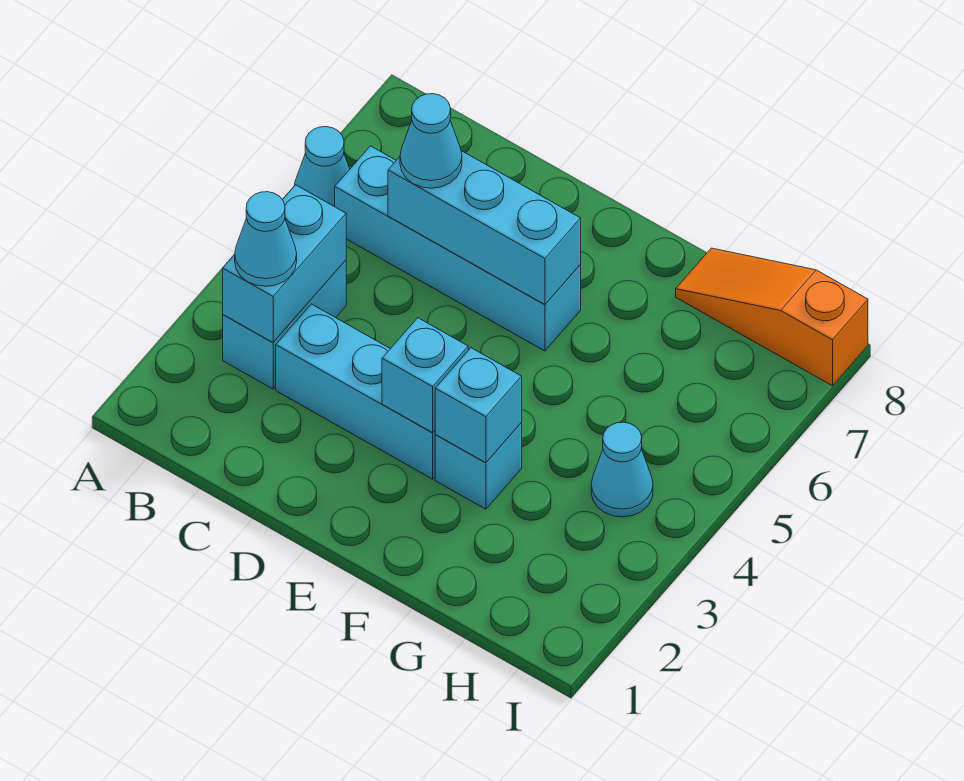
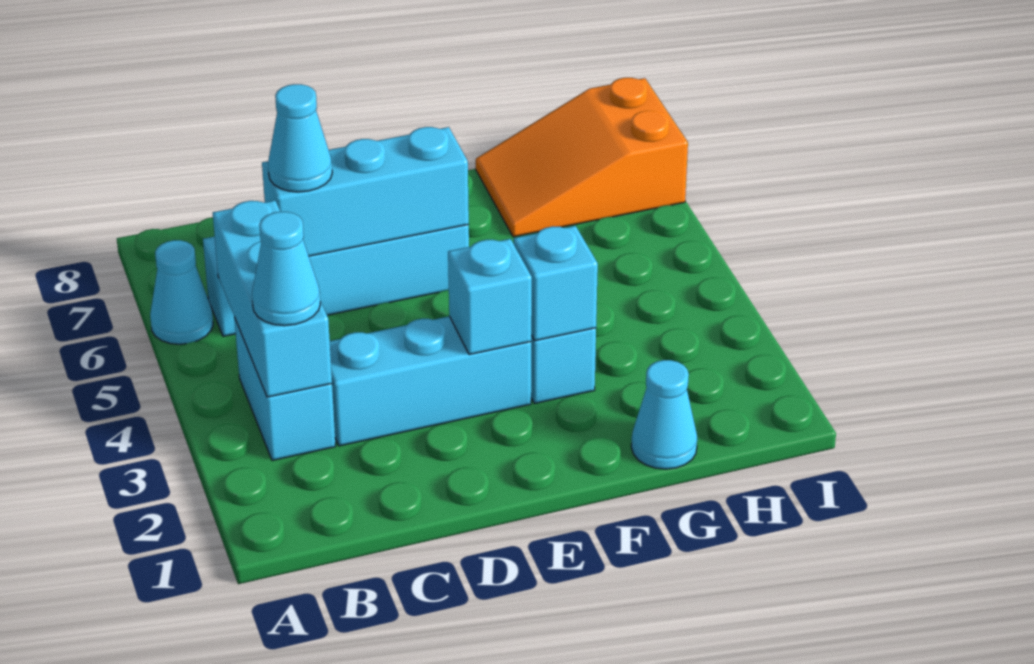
cyan 1x2 brick [223,185,346,343] -> cyan 1x3 brick [213,200,332,397]
orange 1x3 slope [676,248,868,386] -> orange 2x3 slope [476,78,688,237]
cyan 1x1 cone [591,422,653,517] -> cyan 1x1 cone moved to [631,360,697,469]

